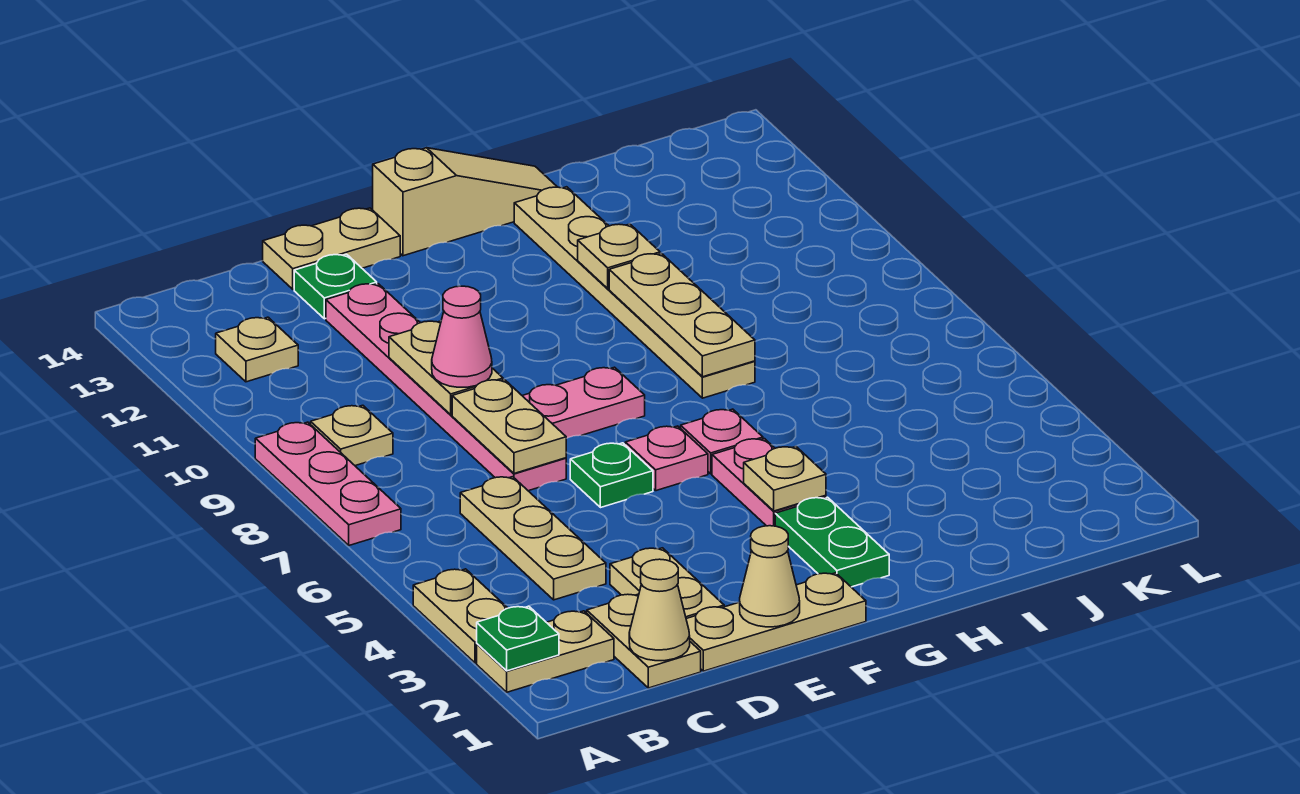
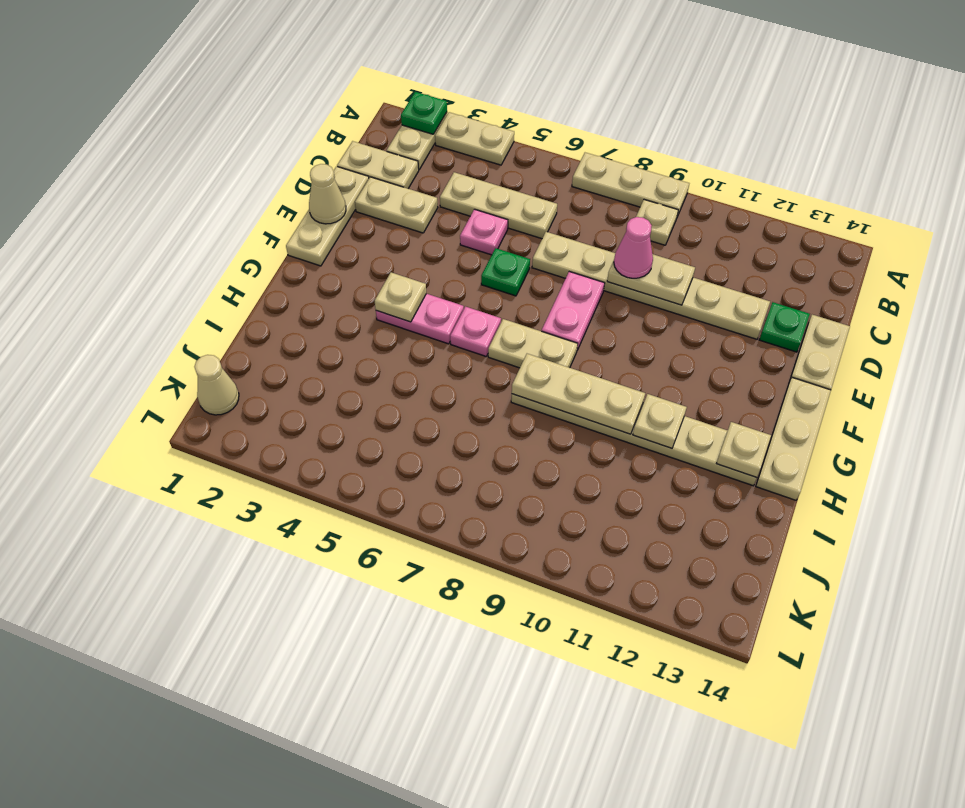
pink 1x3 plate [255,422,401,545] -> tan 1x3 plate [572,153,689,217]
tan 1x1 plate [216,317,298,382] -> tan 1x1 plate moved to [717,422,771,478]
tan 1x1 cone [629,559,690,661] -> tan 1x1 cone moved to [194,355,239,415]
pink 1x6 plate [326,284,566,491] -> tan 1x6 plate [532,232,770,339]
tan 1x2 plate [452,380,566,473] -> tan 1x2 plate moved to [488,319,578,368]
pink 1x1 plate [625,426,708,491] -> pink 1x1 plate moved to [460,209,508,255]
tan 1x3 slope [373,148,557,256] -> tan 1x3 plate [756,378,831,500]
green 1x2 plate [775,497,889,587] -> none

